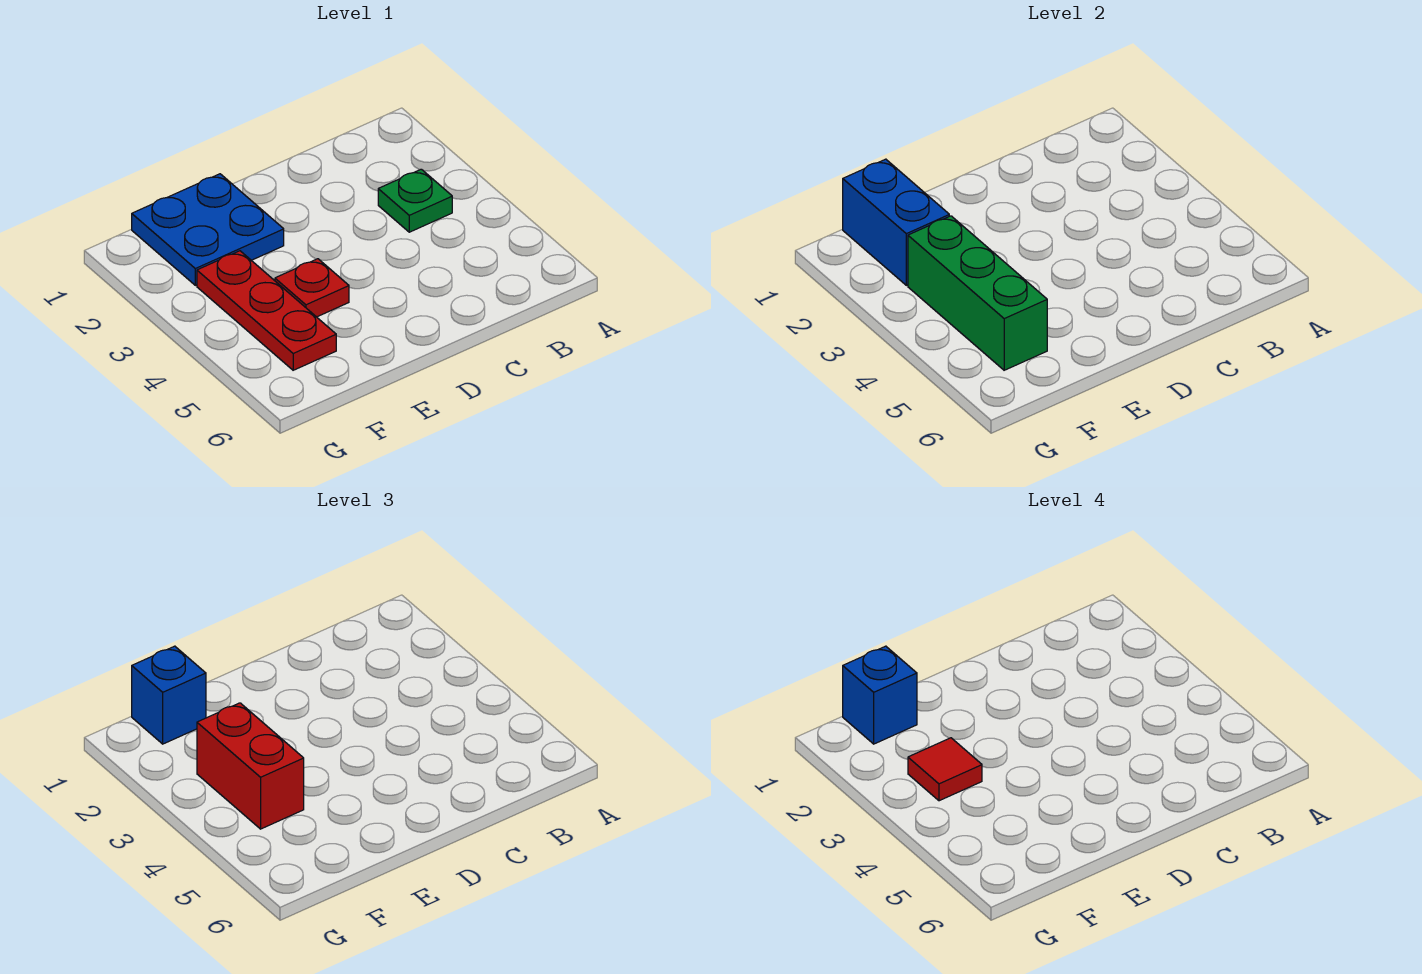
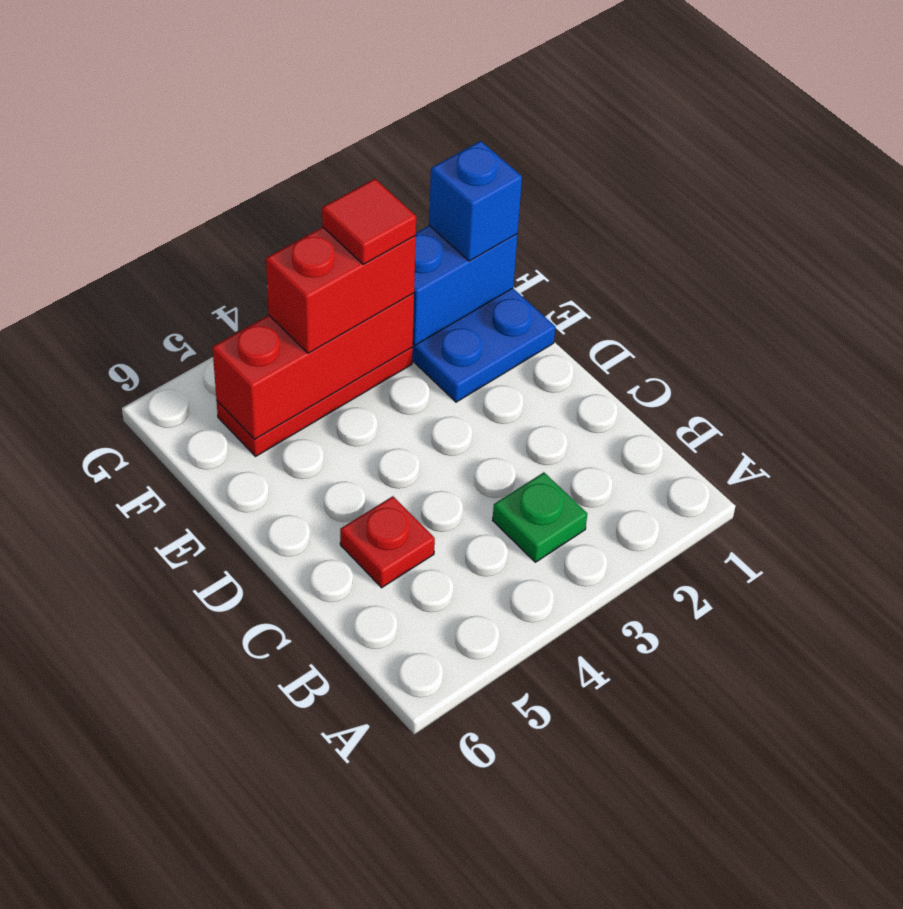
red 1x1 plate [275,259,349,317] -> red 1x1 plate moved to [340,496,435,588]
blue 1x1 brick [843,646,917,744] -> none
green 1x3 brick [908,216,1047,370] -> red 1x3 brick [212,293,414,439]

